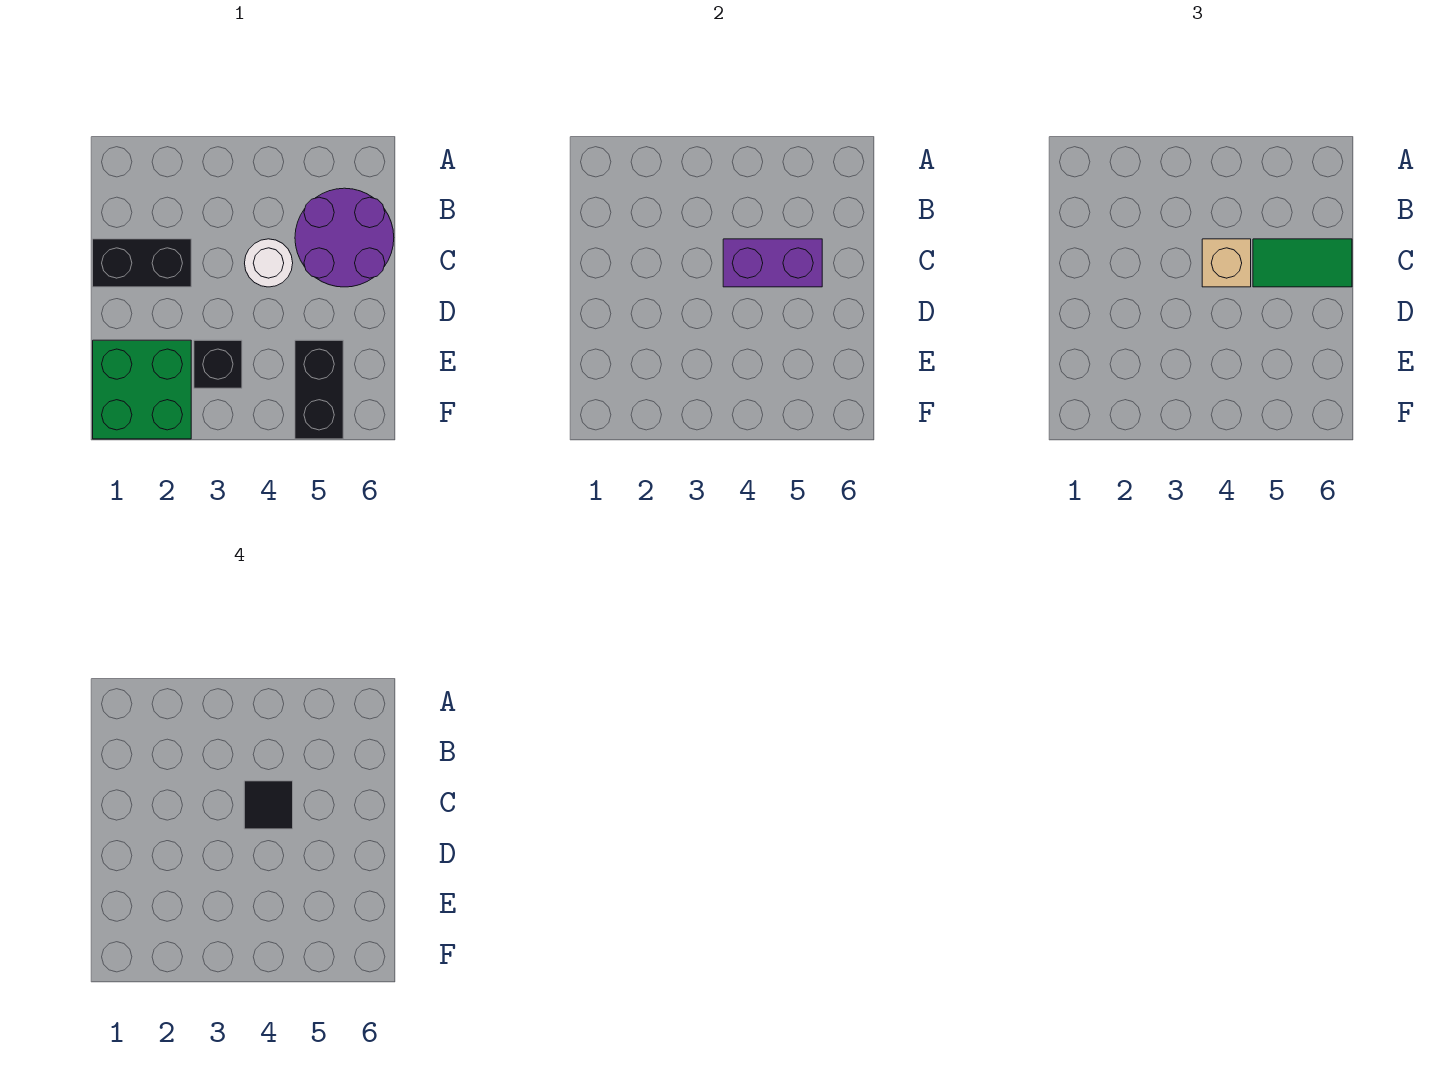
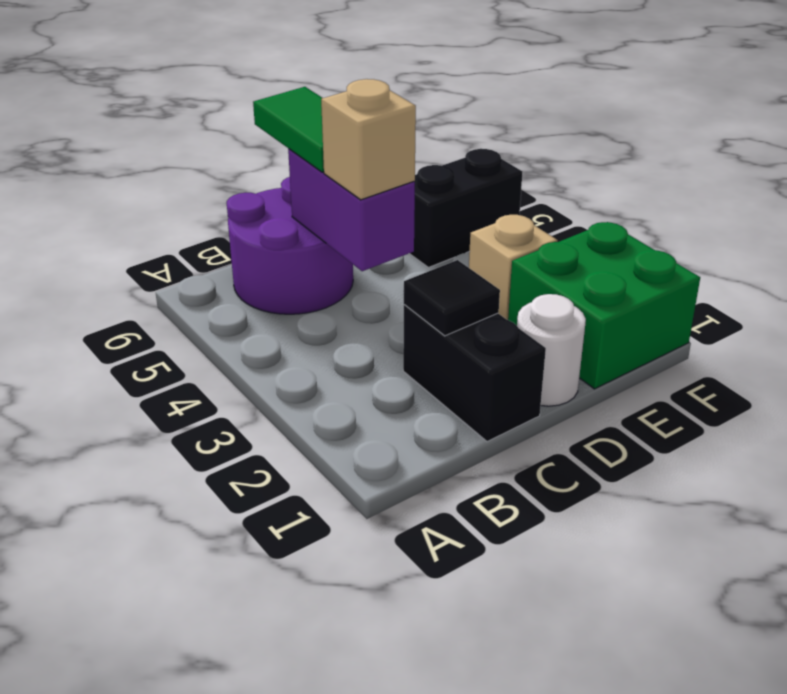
white 1x1 round brick [245,239,293,287] -> white 1x1 round brick moved to [517,294,586,406]
black 1x1 tile [244,781,293,829] -> black 1x1 tile moved to [404,260,500,336]
black 1x1 brick [194,340,242,388] -> tan 1x1 brick [469,215,558,320]

